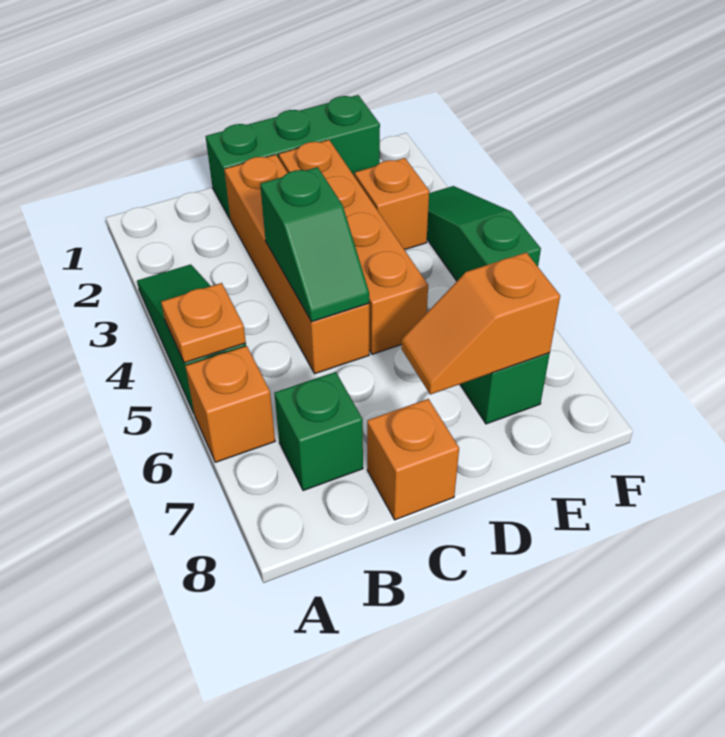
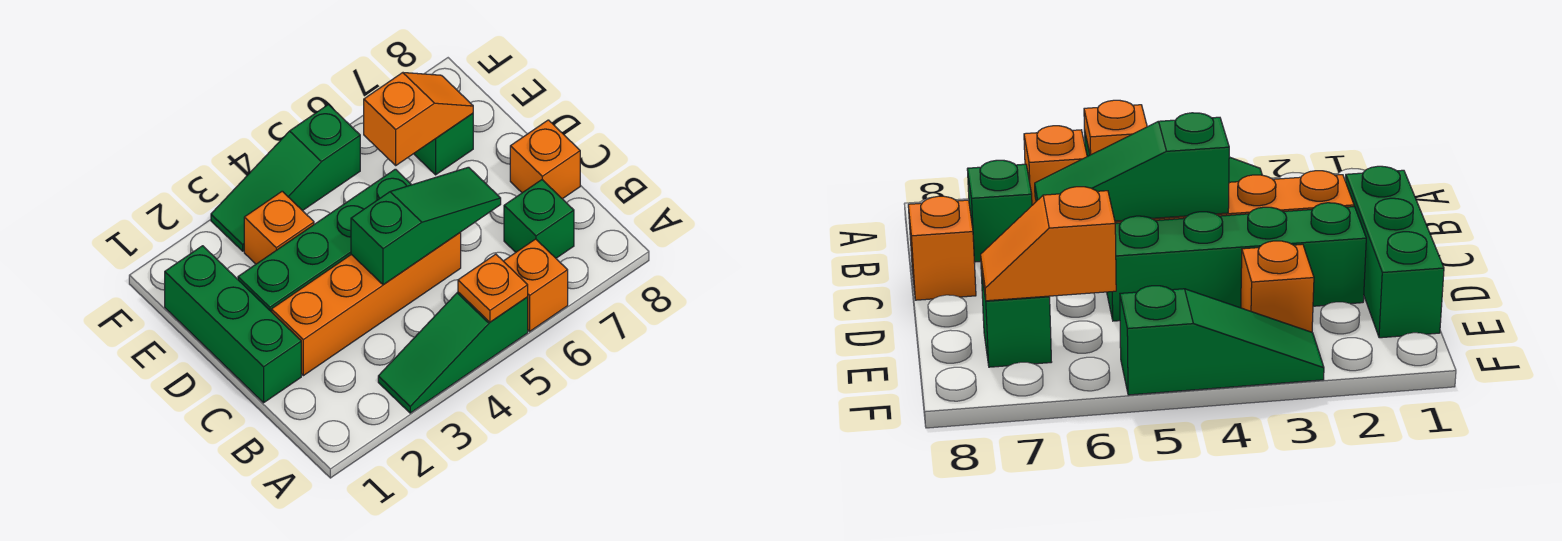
green 1x2 slope [260,167,369,322] -> green 1x3 slope [351,167,501,285]
orange 1x4 brick [279,140,428,354] -> green 1x4 brick [238,169,411,312]
orange 1x2 slope [402,252,560,394] -> orange 1x2 slope turned to [364,73,473,165]

